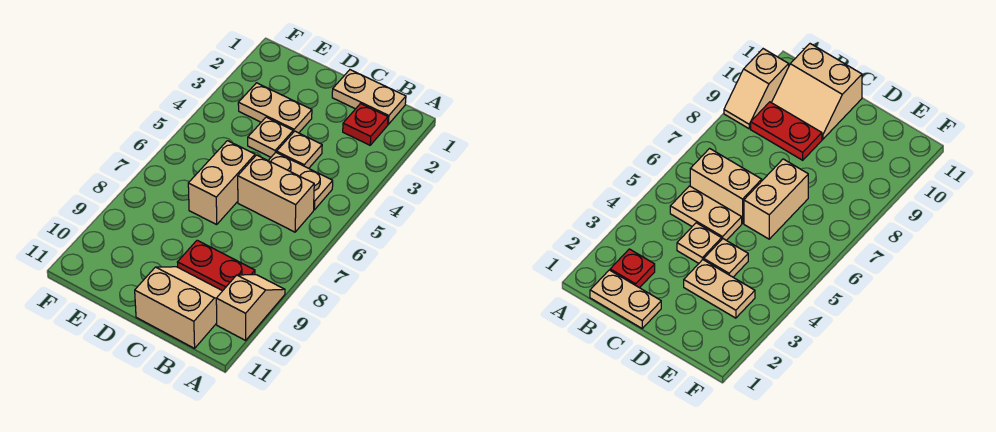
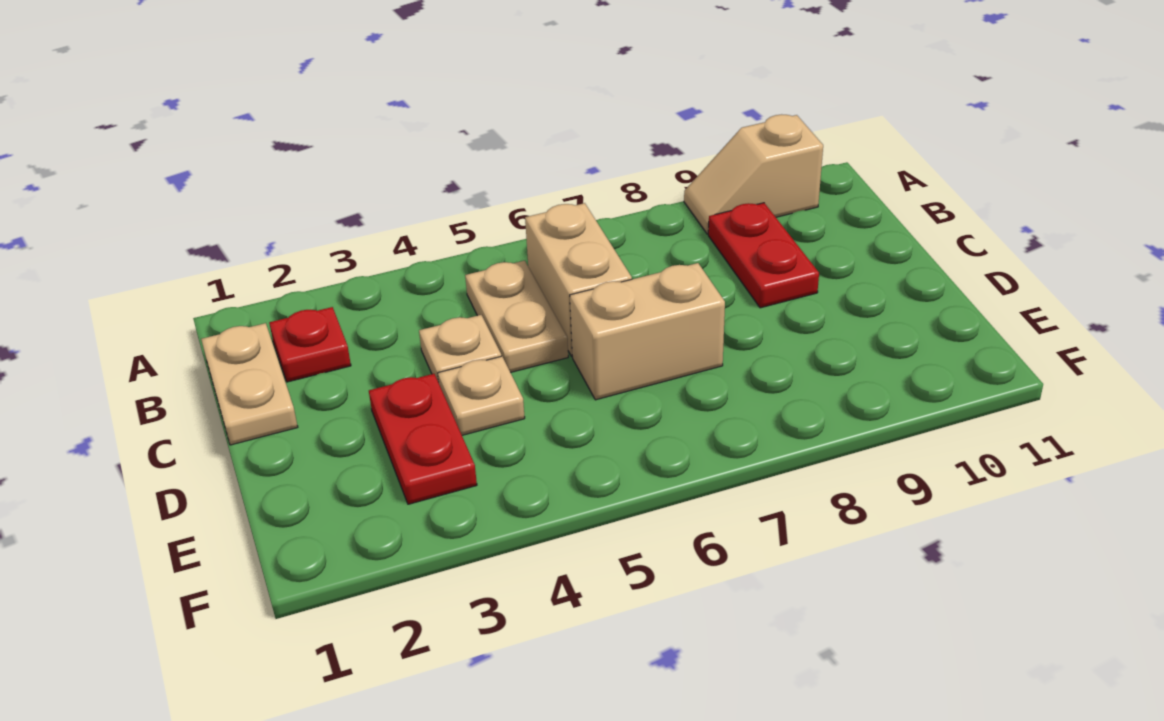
tan 2x2 slope [135,267,222,348] -> none
tan 1x2 plate [238,83,312,133] -> red 1x2 plate [369,374,477,504]

